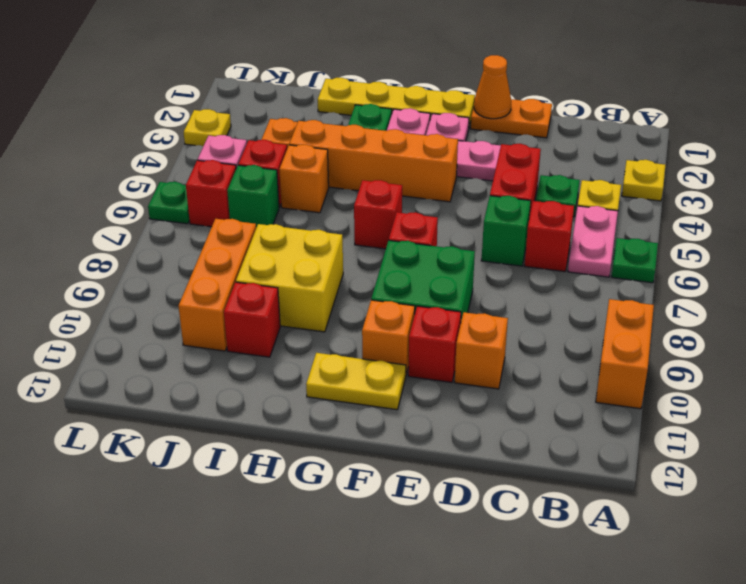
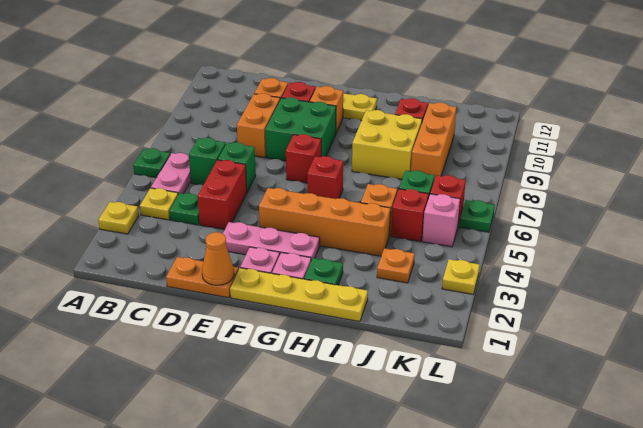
orange 1x2 brick [596,299,654,409] -> orange 1x2 brick moved to [237,93,280,158]
red 1x1 brick [525,201,574,272] -> green 1x1 brick [189,138,226,185]

